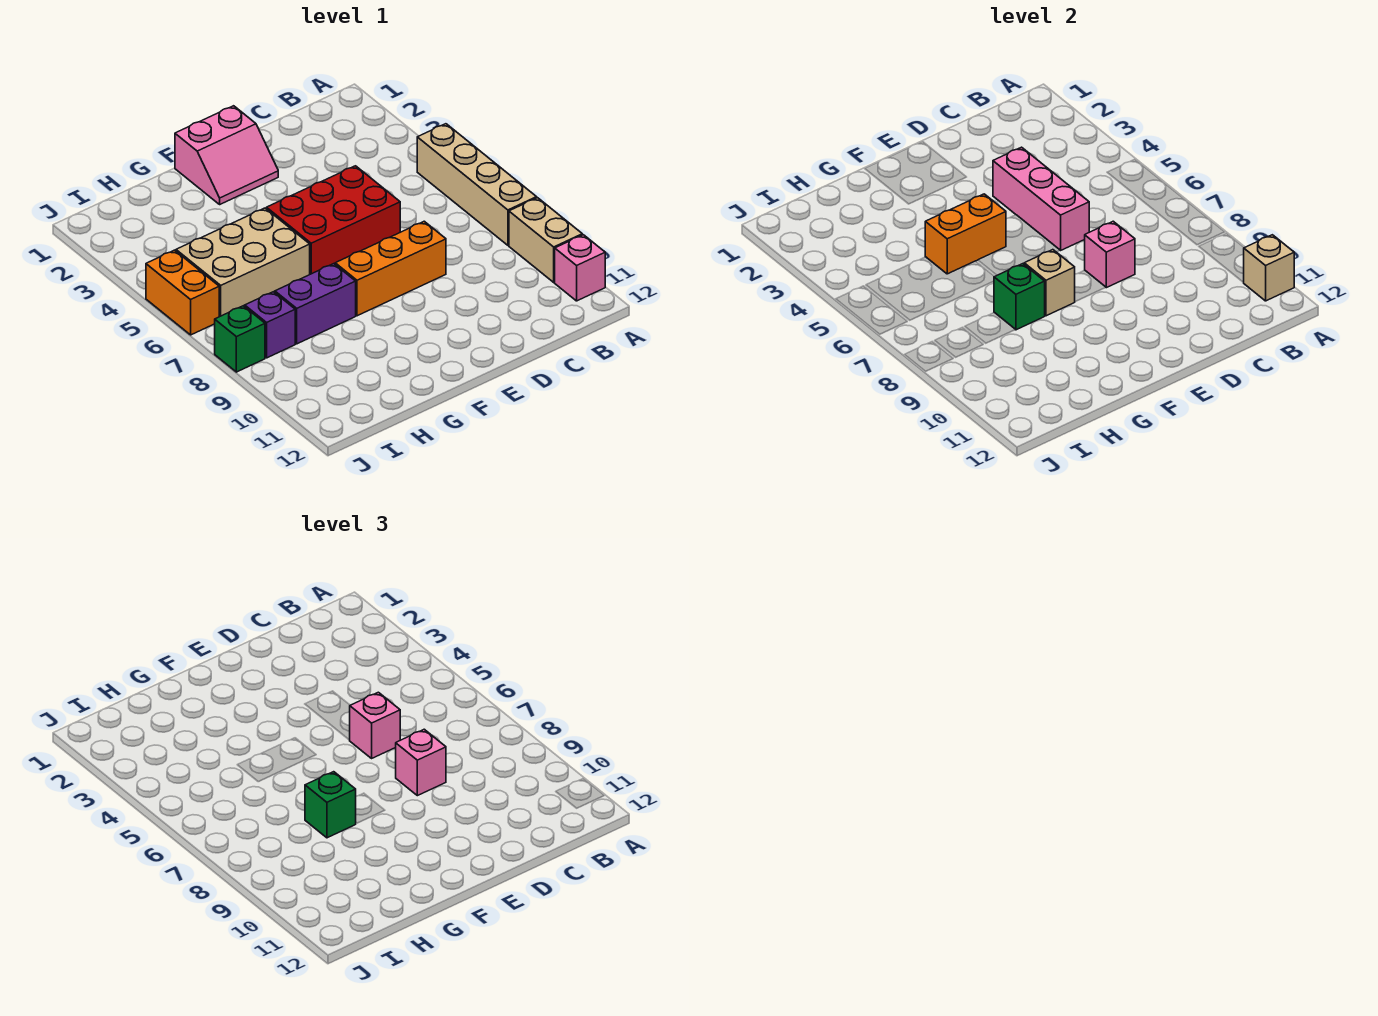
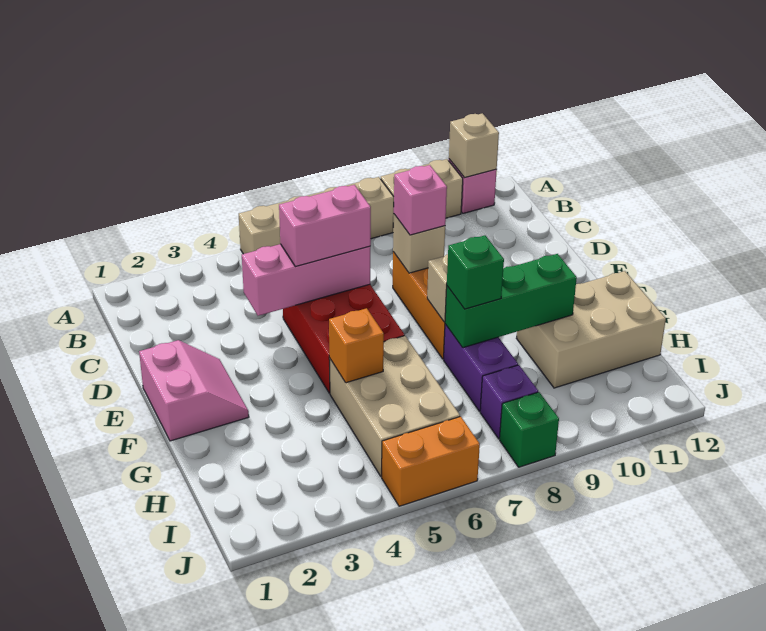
pink 1x1 brick [350,692,400,758] -> pink 1x2 brick [279,185,371,267]
pink 1x1 brick [1085,221,1135,288] -> tan 1x1 brick [393,214,445,273]
orange 1x2 brick [925,194,1006,274] -> orange 1x1 brick [329,308,384,383]
green 1x1 brick [994,264,1045,330] -> green 1x3 brick [445,254,577,348]
none -> tan 2x3 brick [516,271,666,388]

